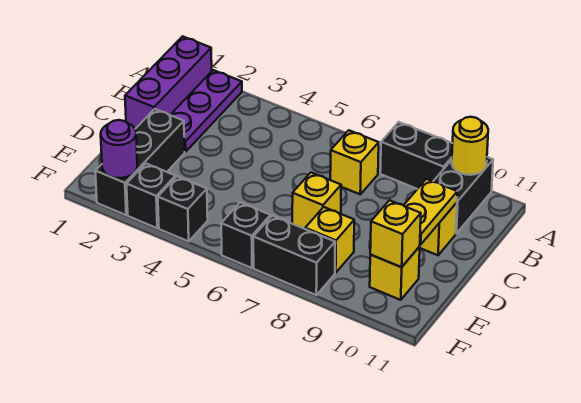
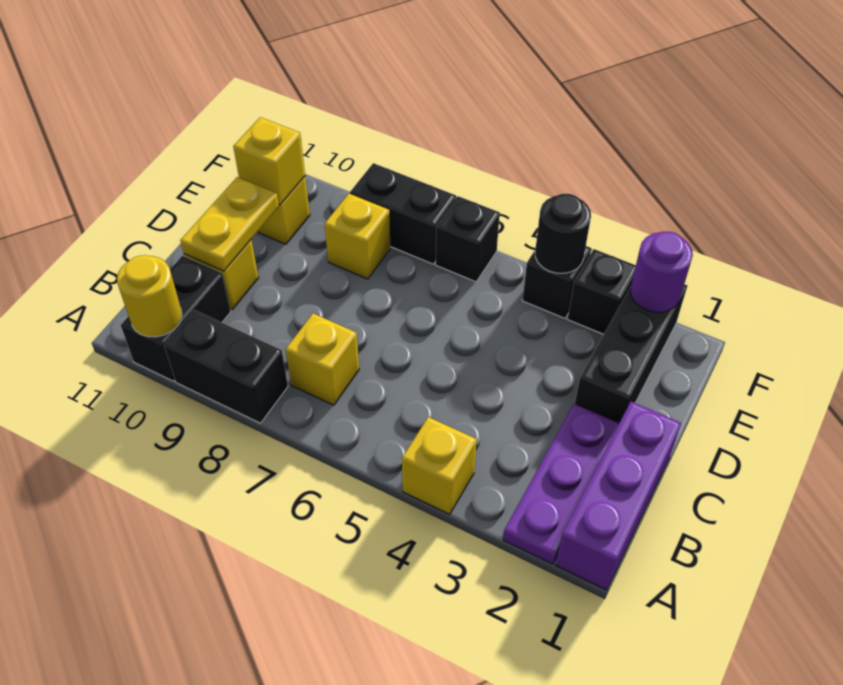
yellow 1x1 brick [292,173,341,229] -> yellow 1x1 brick moved to [402,417,477,514]
none -> black 1x1 round brick [535,194,591,273]

